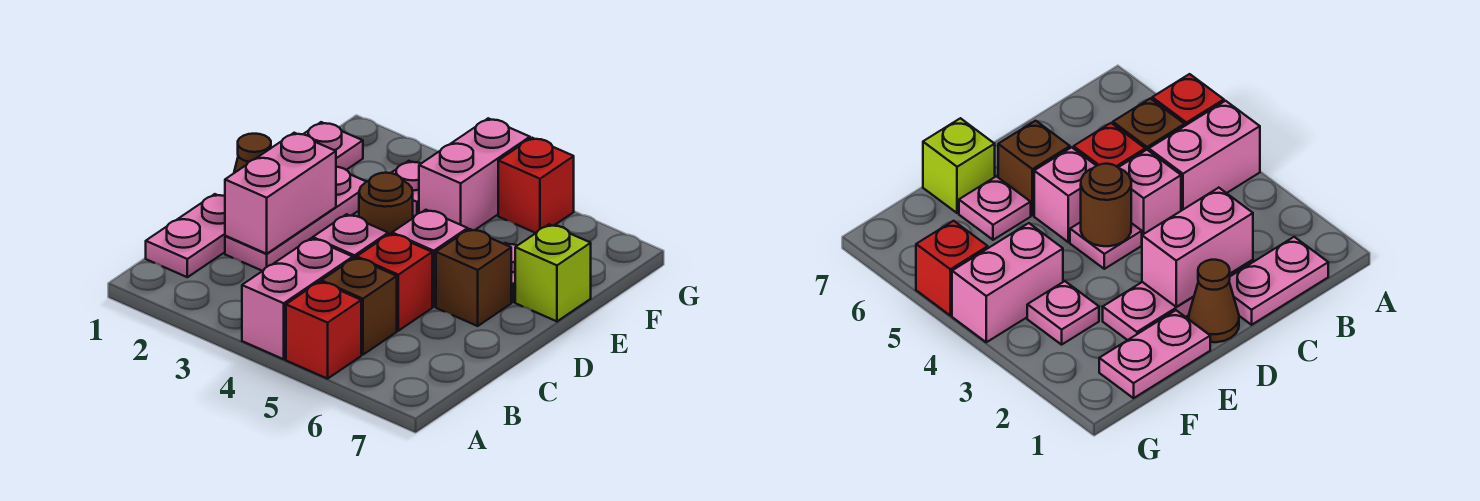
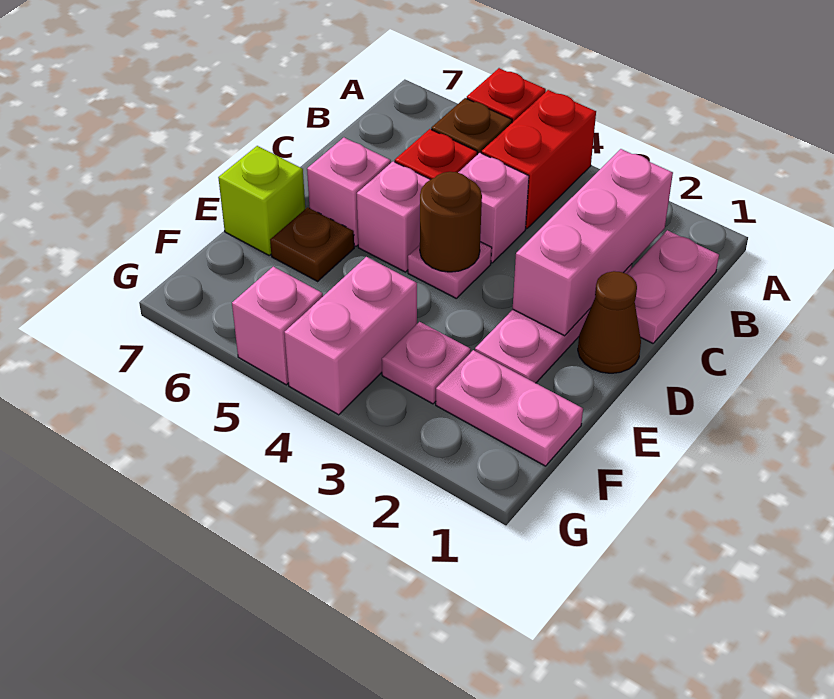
pink 1x2 brick [242,238,353,359] -> red 1x2 brick [481,90,596,229]
pink 1x2 brick [225,133,336,254] -> pink 1x3 brick [513,149,673,336]
brown 1x1 brick [436,229,511,326] -> pink 1x1 brick [307,138,391,246]
pink 1x2 plate [304,122,363,170] -> pink 1x2 plate turned to [436,350,583,466]
pink 1x1 plate [959,176,1031,240] -> brown 1x1 plate [270,207,354,281]
red 1x1 brick [498,138,574,233] -> pink 1x1 brick [232,267,323,385]

